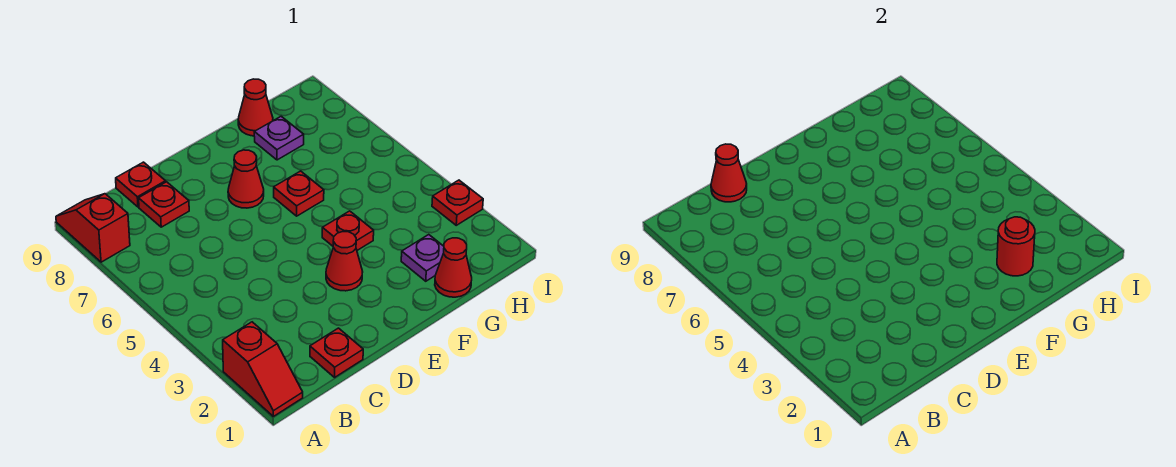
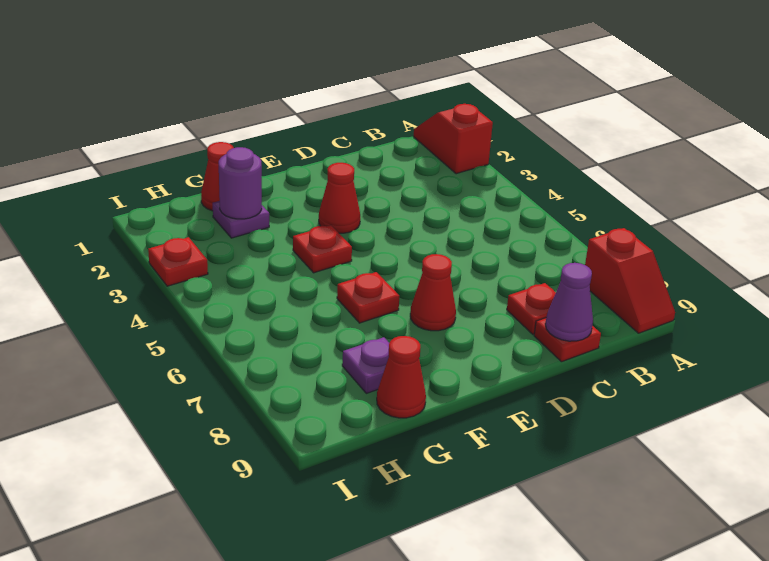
red 1x1 plate [310,328,363,377] -> none
red 1x1 cone [711,144,747,202] -> purple 1x1 cone [545,263,593,341]
red 1x1 round brick [997,217,1035,276] -> purple 1x1 round brick [219,147,262,219]

